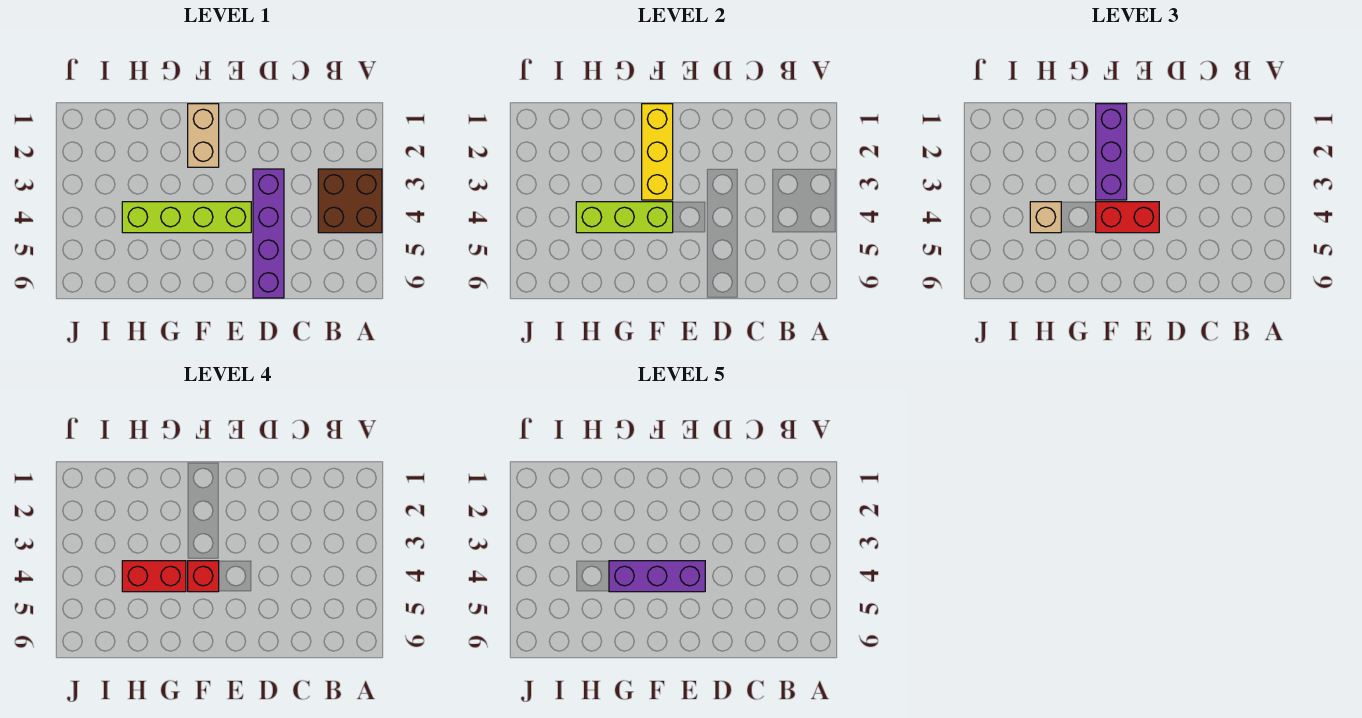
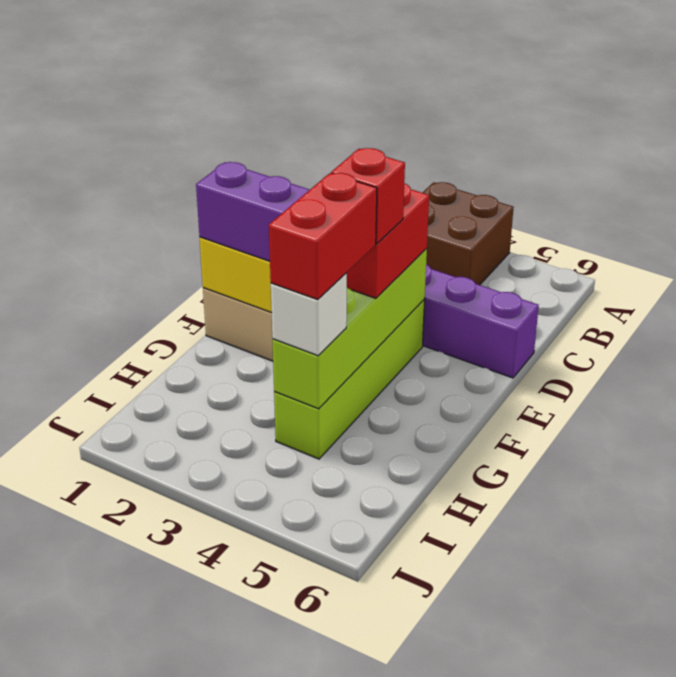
purple 1x3 brick [609,561,705,592] -> none
lime 1x3 brick [576,202,673,233] -> lime 1x4 brick [272,248,427,409]
tan 1x1 brick [1030,202,1061,233] -> white 1x1 brick [271,273,347,356]

